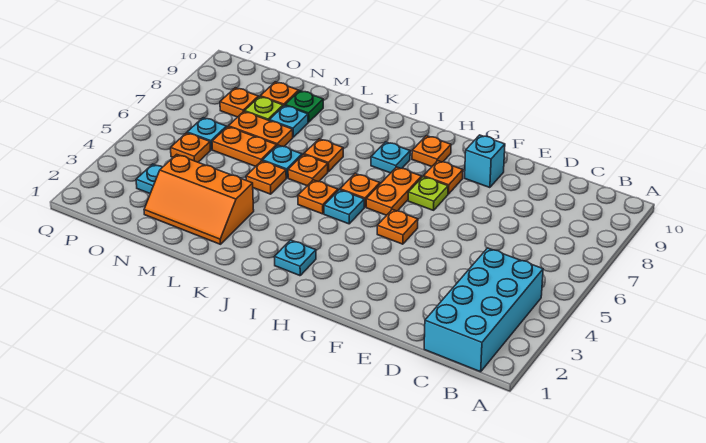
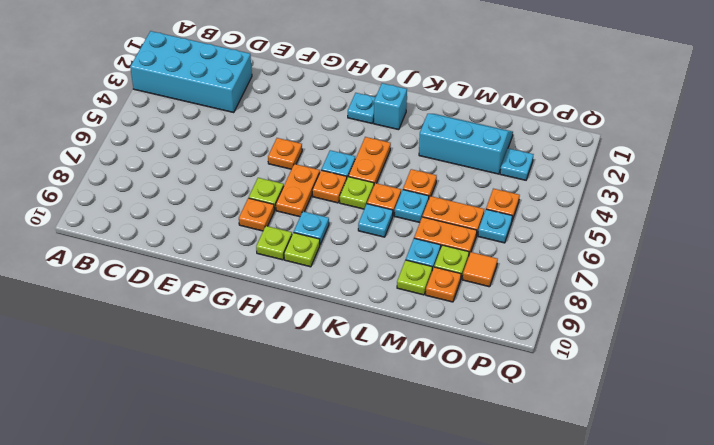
cyan 2x4 brick [424,248,543,372] -> cyan 2x4 brick turned to [130,31,252,112]
cyan 1x1 brick [465,135,505,188] -> cyan 1x1 brick moved to [374,83,407,130]
orange 1x1 plate [412,136,451,167] -> lime 1x1 plate [256,226,292,260]
none -> lime 1x1 plate [284,233,320,267]
orange 1x1 plate [298,180,338,214] -> orange 1x2 plate [348,137,391,184]
none -> lime 1x1 plate [340,177,374,209]
orange 1x1 plate [304,139,343,172] -> cyan 1x1 plate [358,204,393,237]
orange 2x3 slope [144,154,254,244] -> cyan 2x3 slope [419,114,513,174]
green 1x1 plate [285,91,323,122] -> lime 1x1 plate [397,260,432,295]
orange 1x1 plate [220,88,258,117] -> orange 1x1 tile [462,252,498,287]

